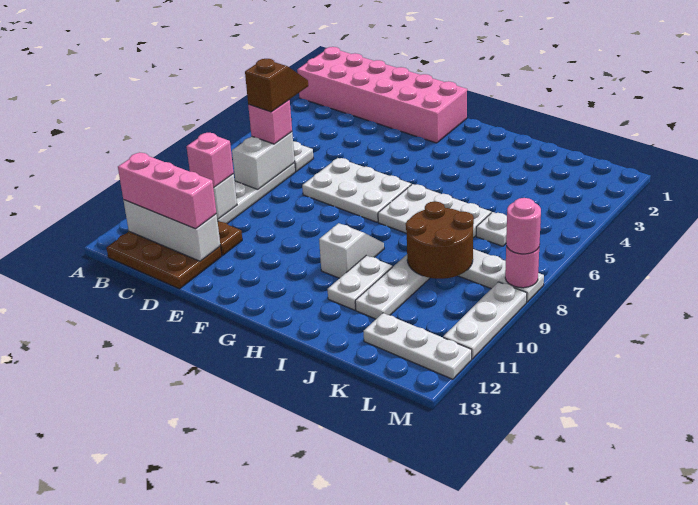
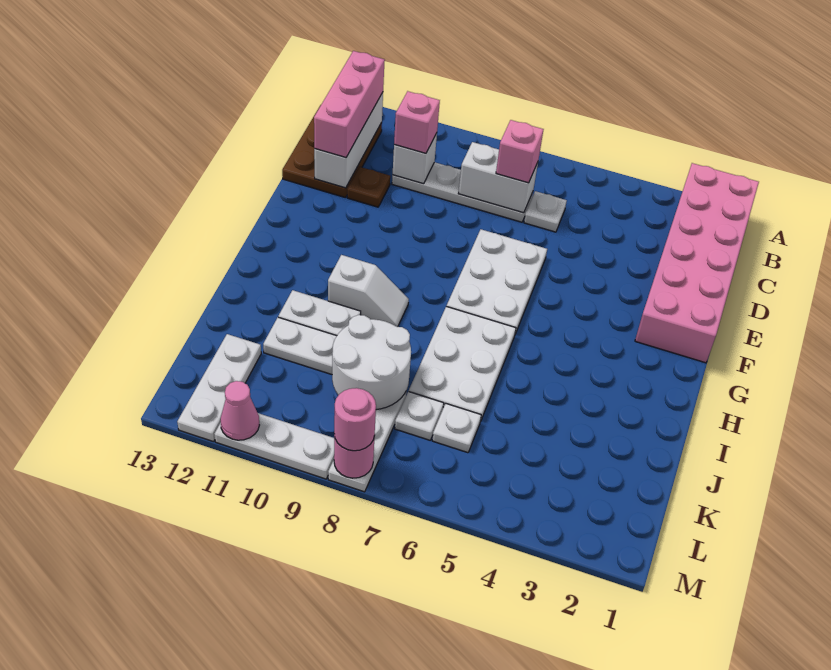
brown 1x2 slope [245,59,308,112] -> none
brown 2x2 round brick [406,201,474,279] -> white 2x2 round brick [332,315,411,410]
none -> white 1x1 plate [395,391,444,440]
none -> pink 1x1 cone [220,381,259,440]

